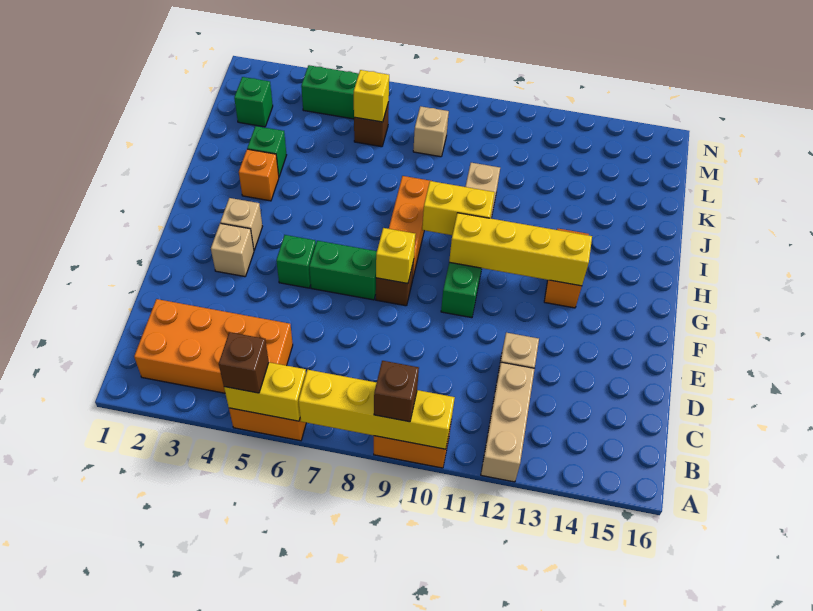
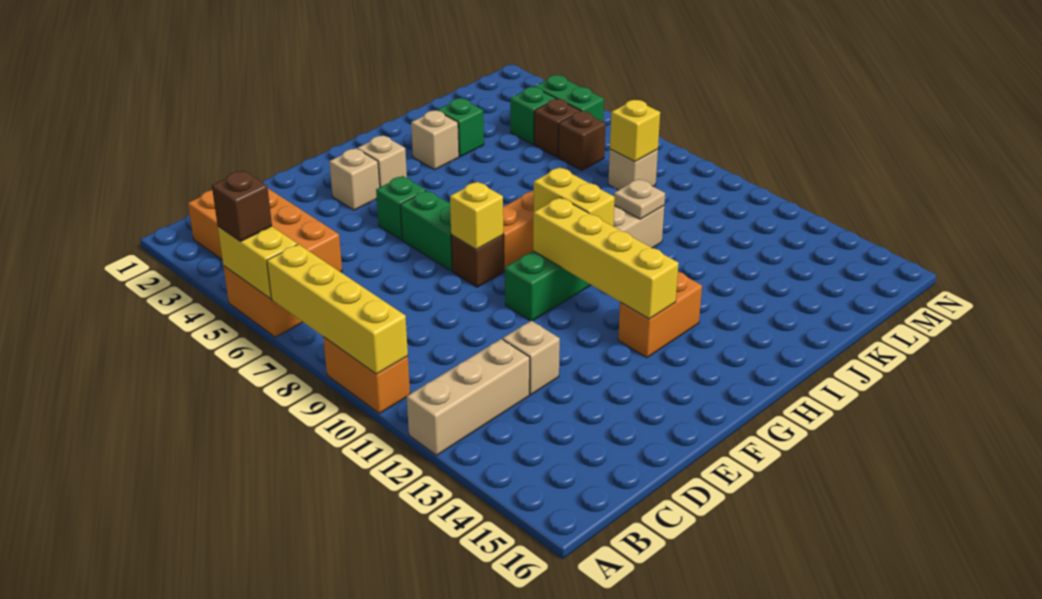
brown 1x1 brick [374,361,419,422] -> brown 1x1 brick moved to [534,99,580,157]
orange 1x1 brick [239,149,279,201] -> tan 1x1 brick [411,111,459,169]
none -> tan 1x1 plate [614,179,665,219]
green 1x1 brick [234,77,273,127] -> green 1x1 brick moved to [510,87,556,144]
yellow 1x1 brick [354,70,389,122] -> yellow 1x1 brick moved to [610,100,660,162]

